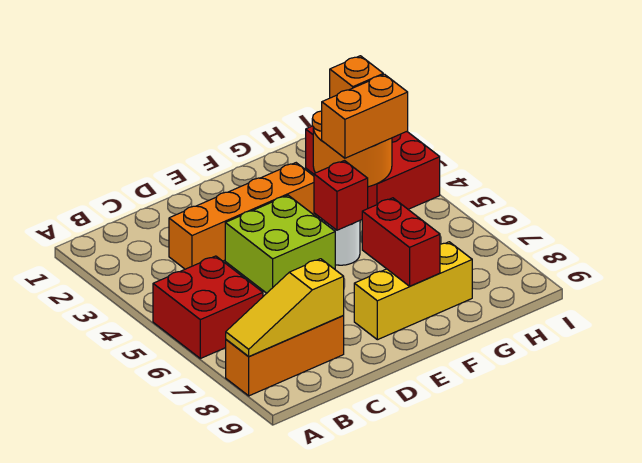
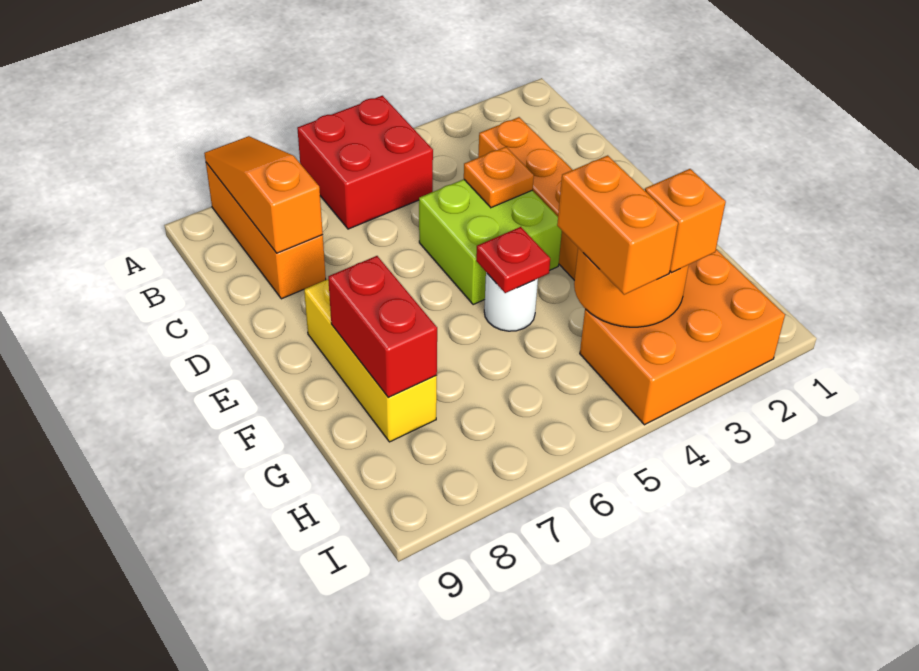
yellow 1x3 slope [226,259,344,357] -> orange 1x3 slope [204,136,323,253]
none -> orange 1x1 plate [464,147,534,208]
red 1x1 brick [314,161,368,230] -> red 1x1 plate [476,227,550,293]
red 1x2 brick [362,198,440,286] -> red 1x2 brick turned to [328,256,437,398]
red 2x3 brick [306,126,440,209] -> orange 2x3 brick [580,249,785,425]

